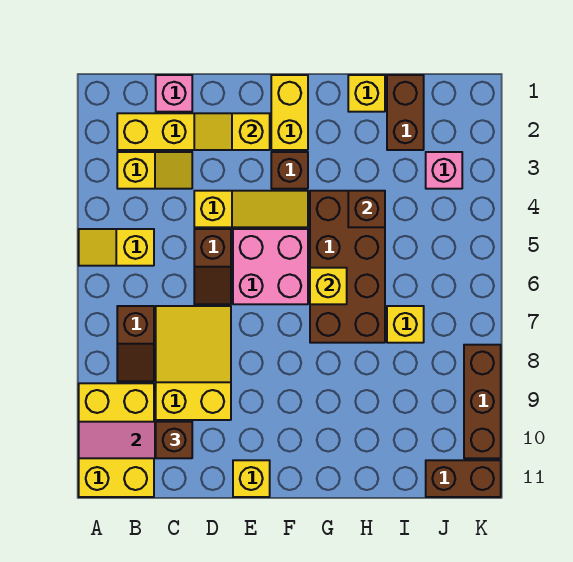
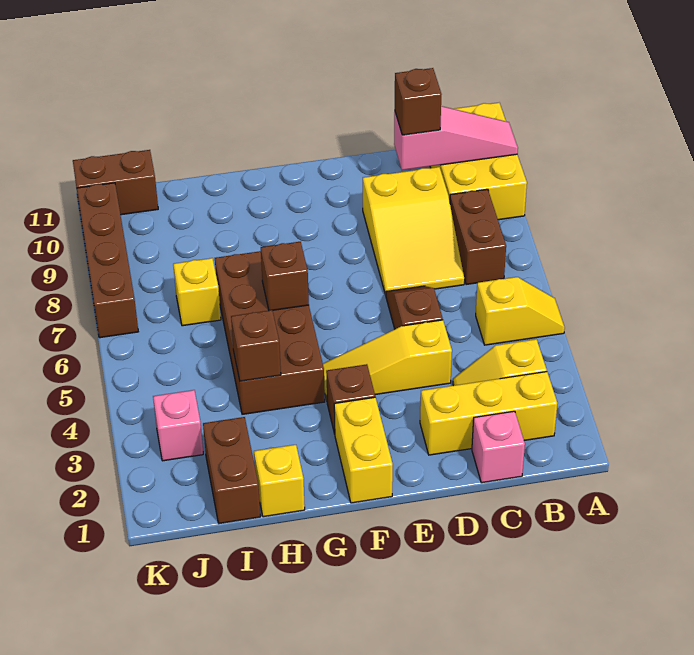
brown 1x2 slope [117,306,154,381] -> brown 1x2 brick [450,189,506,285]
yellow 1x2 slope [194,113,270,150] -> none
pink 2x2 brick [233,229,308,304] -> none
yellow 1x1 brick [233,460,270,497] -> none
yellow 1x1 brick [310,268,347,304] -> brown 1x1 brick [261,242,309,310]
brown 1x3 brick [464,345,501,458] -> brown 1x4 brick [77,183,138,338]

